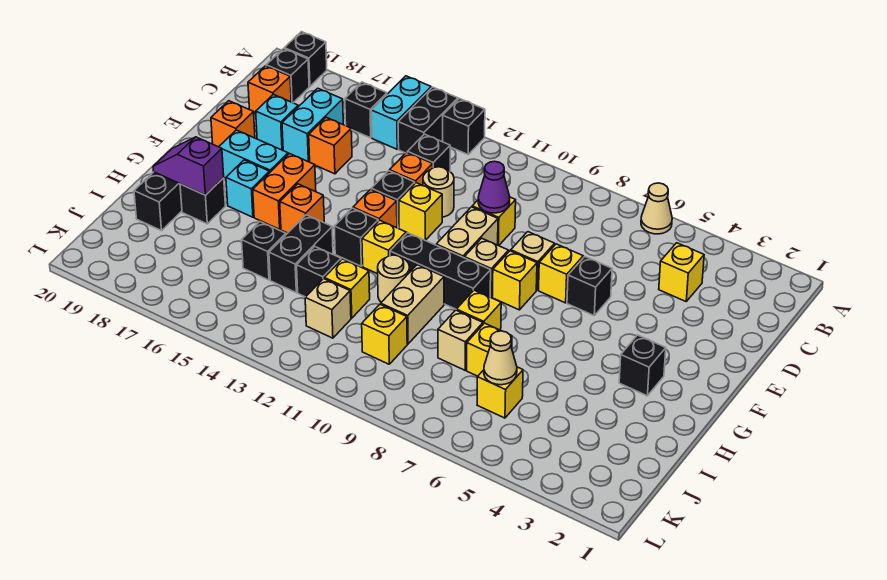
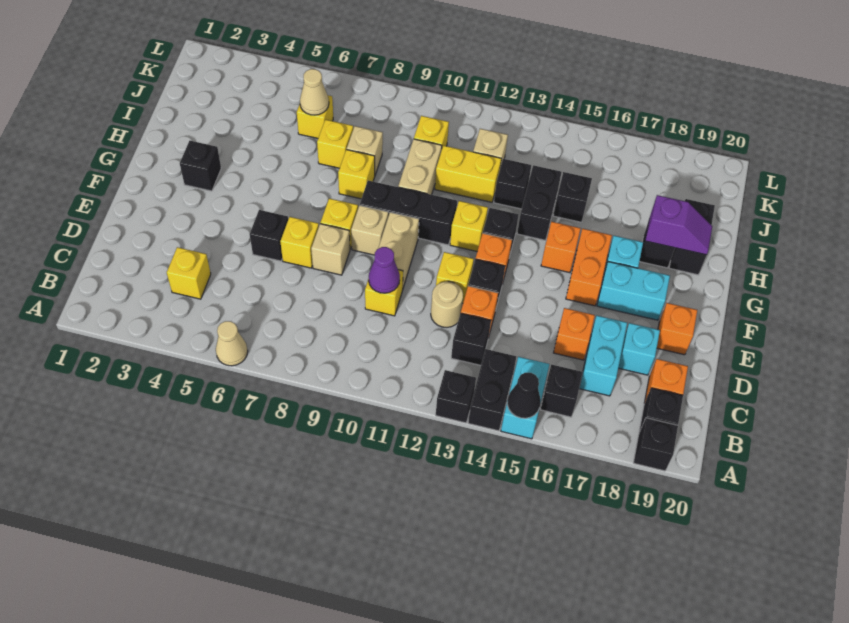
none -> black 1x1 cone [507,373,541,418]
tan 1x1 round brick [378,255,410,302] -> none
yellow 1x1 brick [324,259,370,318] -> yellow 1x2 brick [435,146,501,202]

